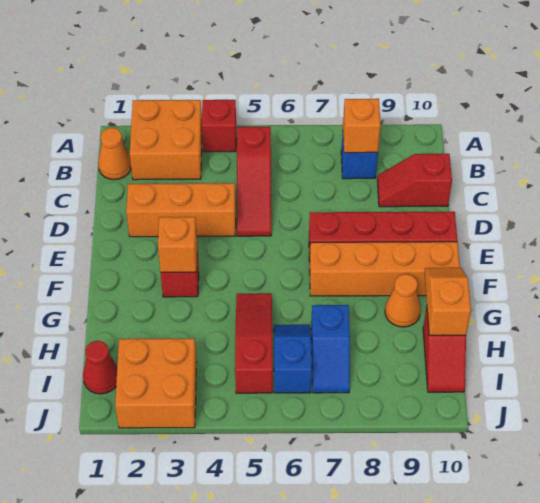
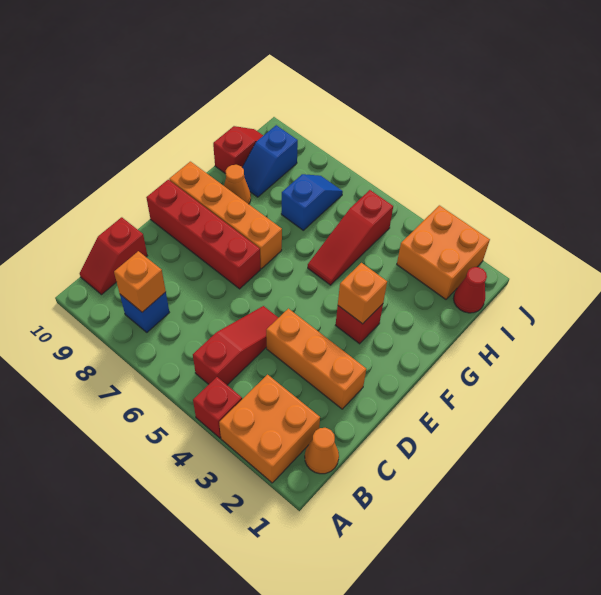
red 1x2 slope [377,154,452,207] -> red 1x2 slope turned to [80,217,147,295]
orange 1x2 slope [425,268,471,335] -> none
blue 1x2 slope [274,325,312,393] -> blue 1x2 slope moved to [242,125,298,197]

